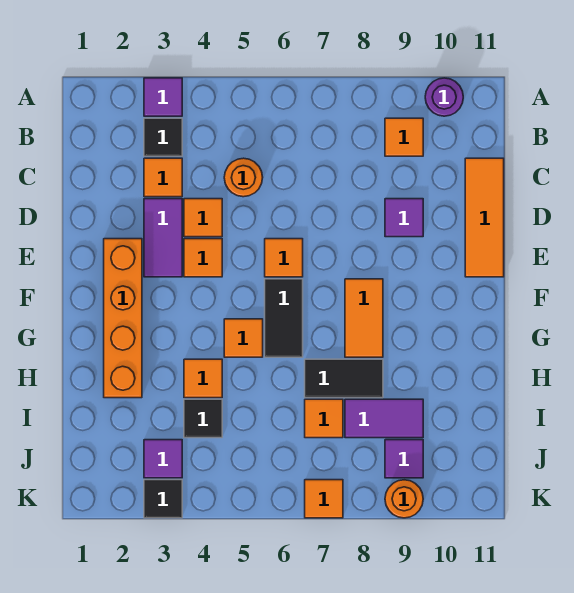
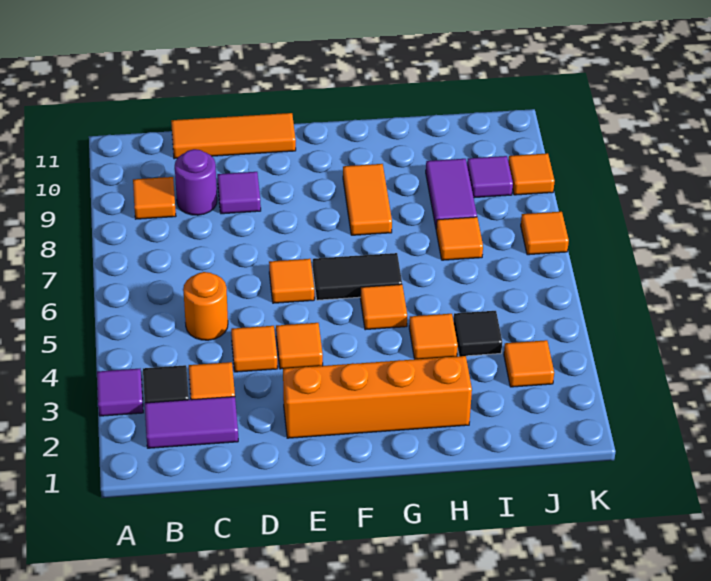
purple 1x1 round brick [425,78,463,116] -> purple 1x1 round brick moved to [175,149,217,215]
purple 1x2 tile [144,199,182,277] -> purple 1x2 tile moved to [145,397,238,448]
orange 1x2 tile [345,279,383,357] -> orange 1x2 tile turned to [343,164,392,235]
black 1x2 tile [305,359,383,398] -> none
purple 1x1 tile [144,440,182,478] -> orange 1x1 tile [504,340,554,387]
black 1x1 tile [144,480,182,518] -> none
orange 1x1 round brick [385,480,423,518] -> orange 1x1 tile [508,153,555,195]

